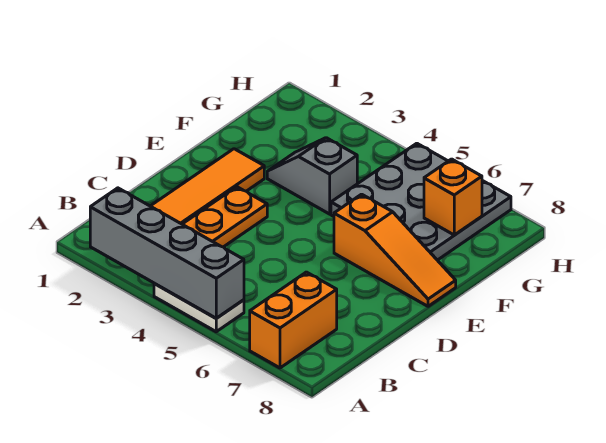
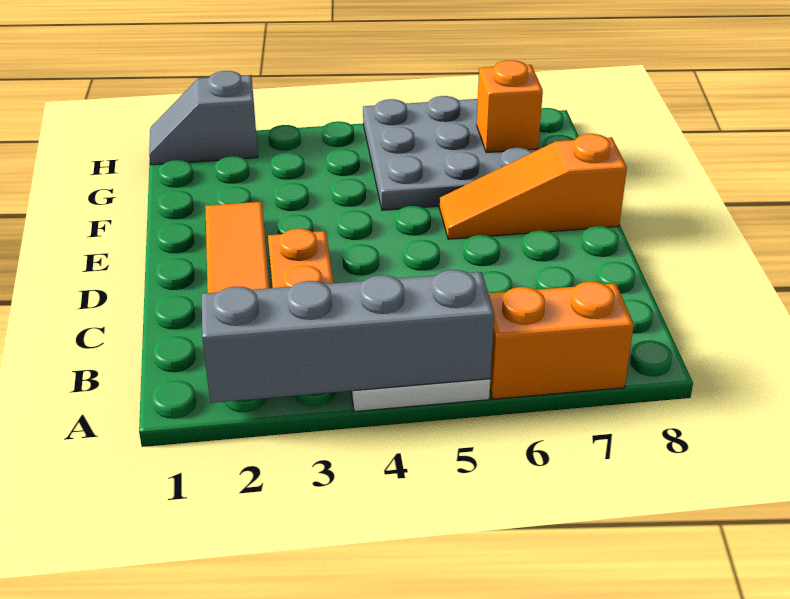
orange 1x2 brick [250,272,337,368] -> orange 1x2 brick turned to [488,282,634,399]
orange 1x3 slope [334,194,456,306] -> orange 1x3 slope turned to [439,134,627,239]
grey 1x2 slope [267,138,357,214] -> grey 1x2 slope moved to [149,71,258,165]

